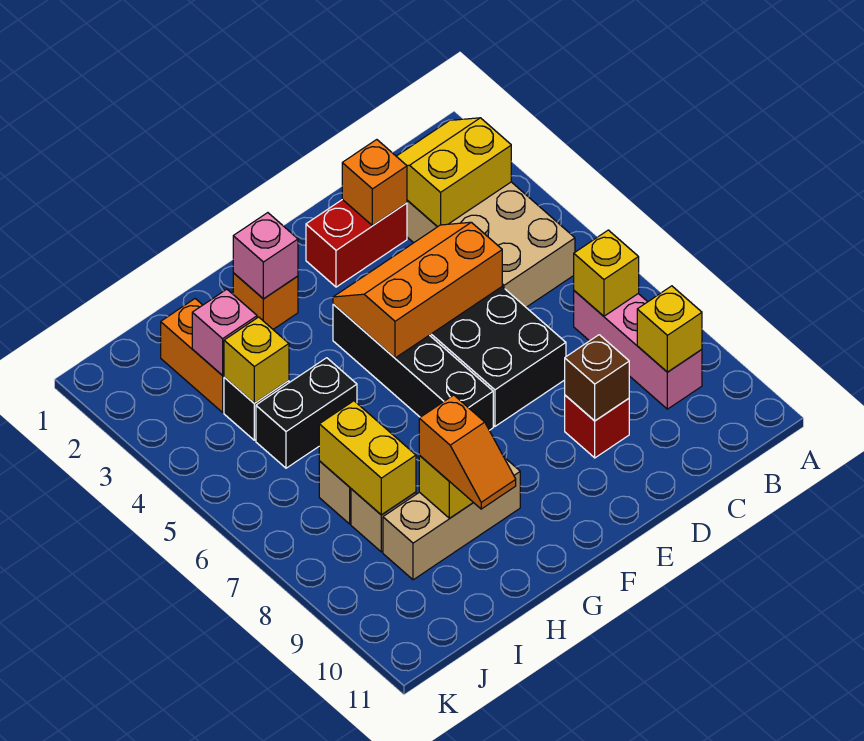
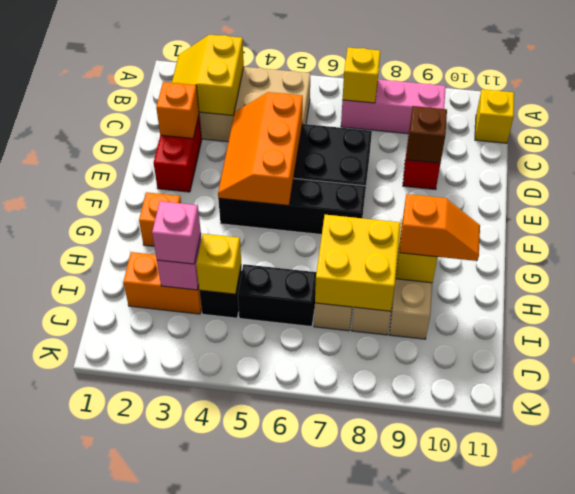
yellow 1x1 brick [637,286,702,372] -> yellow 1x1 brick moved to [475,89,514,143]
pink 1x1 brick [233,213,298,299] -> pink 1x1 brick moved to [152,201,201,264]
black 1x2 brick [256,358,357,468] -> black 1x2 brick turned to [238,264,317,327]
yellow 1x2 brick [319,401,416,515] -> yellow 2x2 brick [315,215,400,311]

